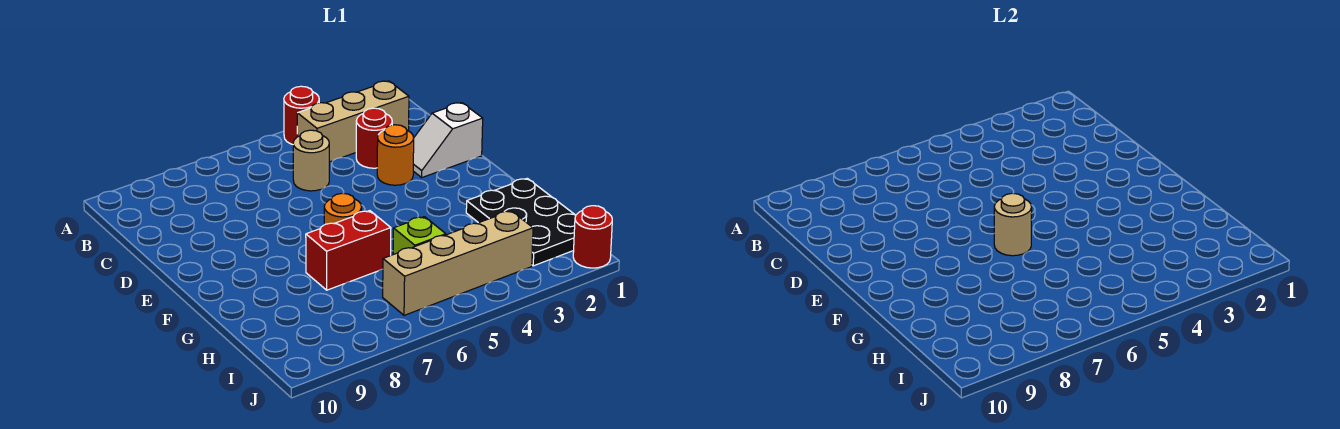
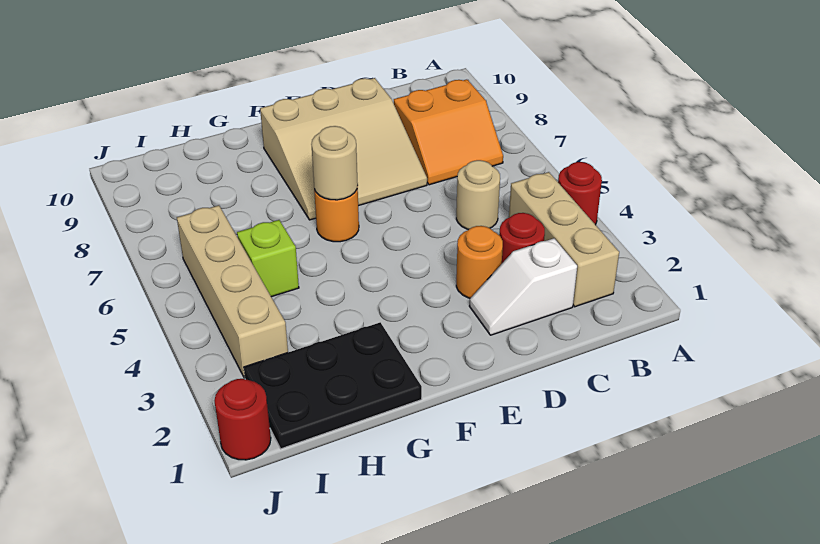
none -> orange 2x2 slope [394,79,503,185]
white 1x2 slope [413,103,483,177] -> white 1x2 slope turned to [470,238,577,335]
none -> tan 3x3 slope [260,78,427,220]
red 1x2 brick [306,211,391,290] -> none

